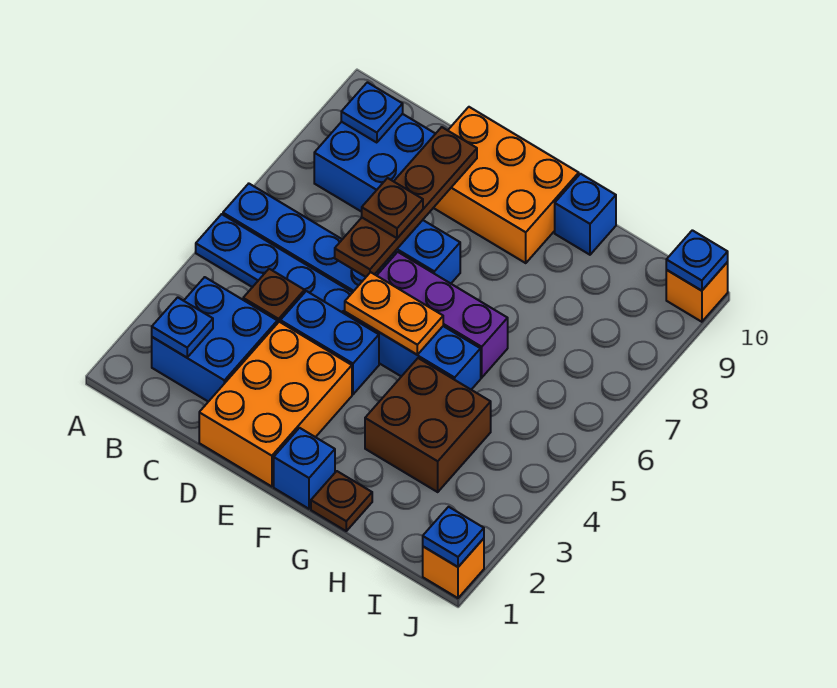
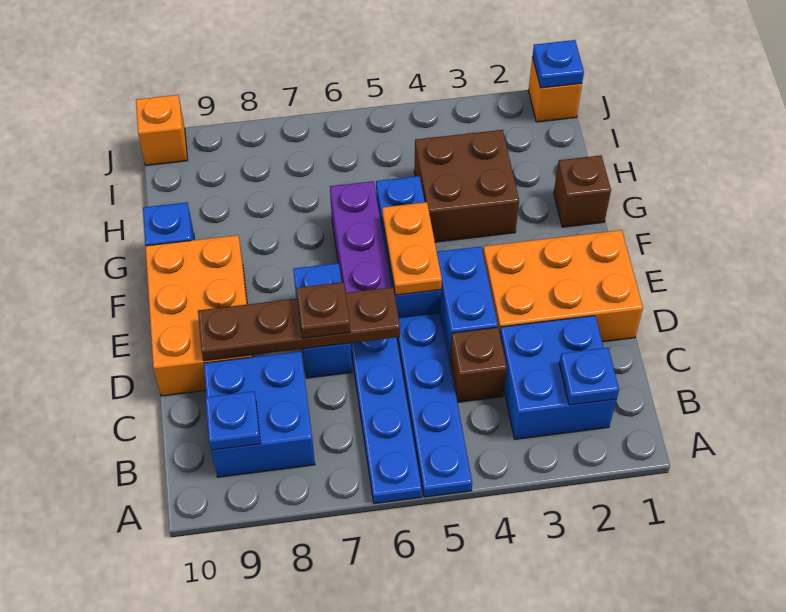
blue 1x1 brick [274,428,335,509] -> none
brown 1x1 plate [311,471,372,531] -> brown 1x1 brick [554,155,611,227]
blue 1x1 plate [666,230,728,291] -> none

